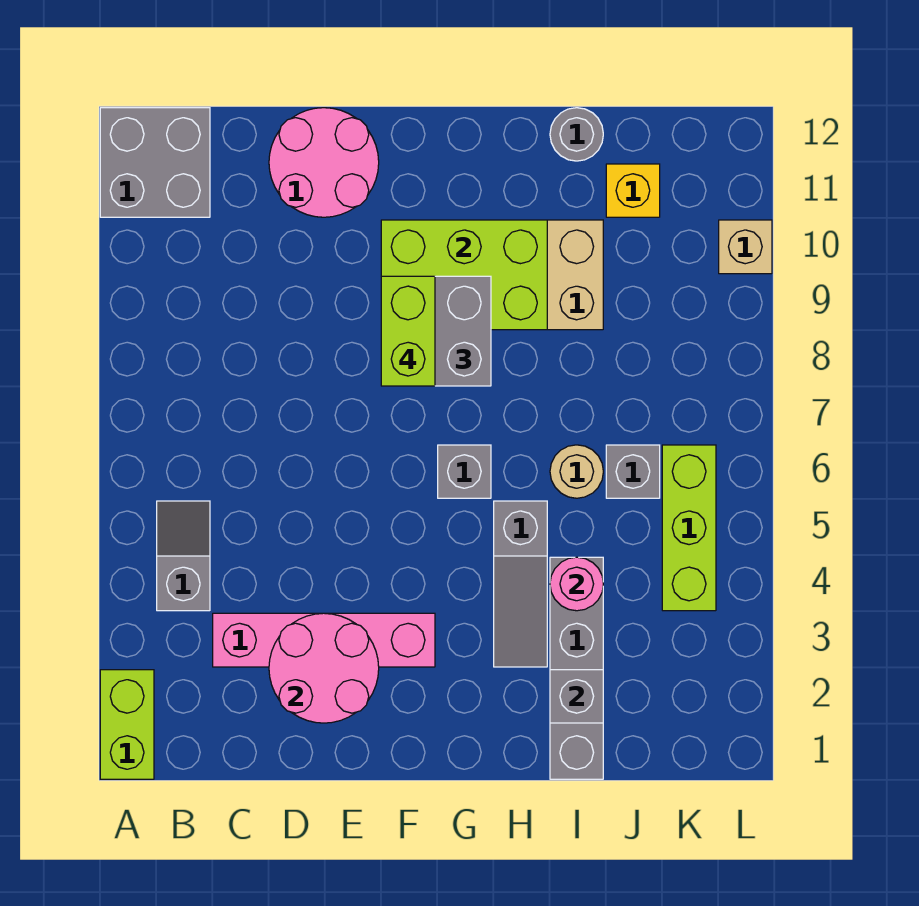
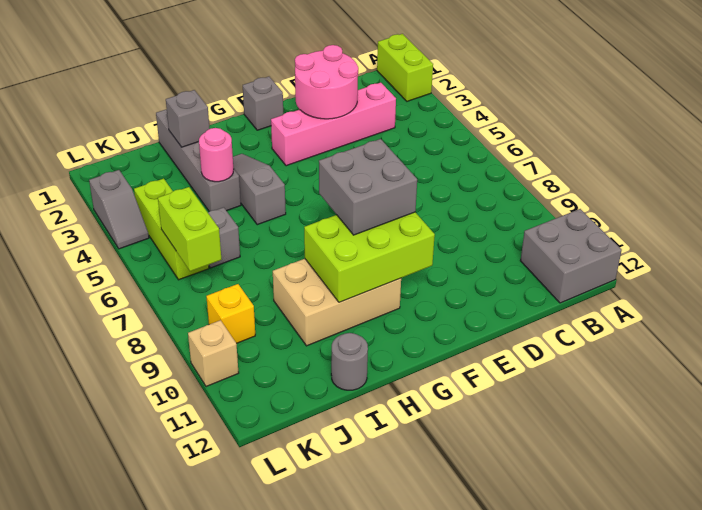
grey 1x2 slope [157,501,210,611] -> grey 1x2 slope moved to [89,170,149,249]
pink 2x2 round brick [269,108,379,217] -> none
lime 1x2 brick [381,276,435,386] -> lime 1x2 brick moved to [158,187,222,271]
grey 1x1 brick [438,445,491,498] -> grey 1x1 brick moved to [243,77,283,130]
tan 1x1 round brick [550,445,603,498] -> none
yellow 1x1 brick [606,164,660,217] -> yellow 1x1 brick moved to [206,284,255,343]

